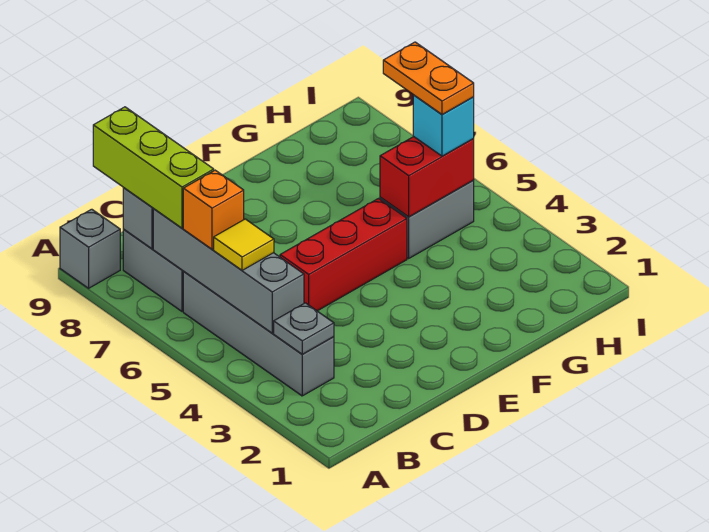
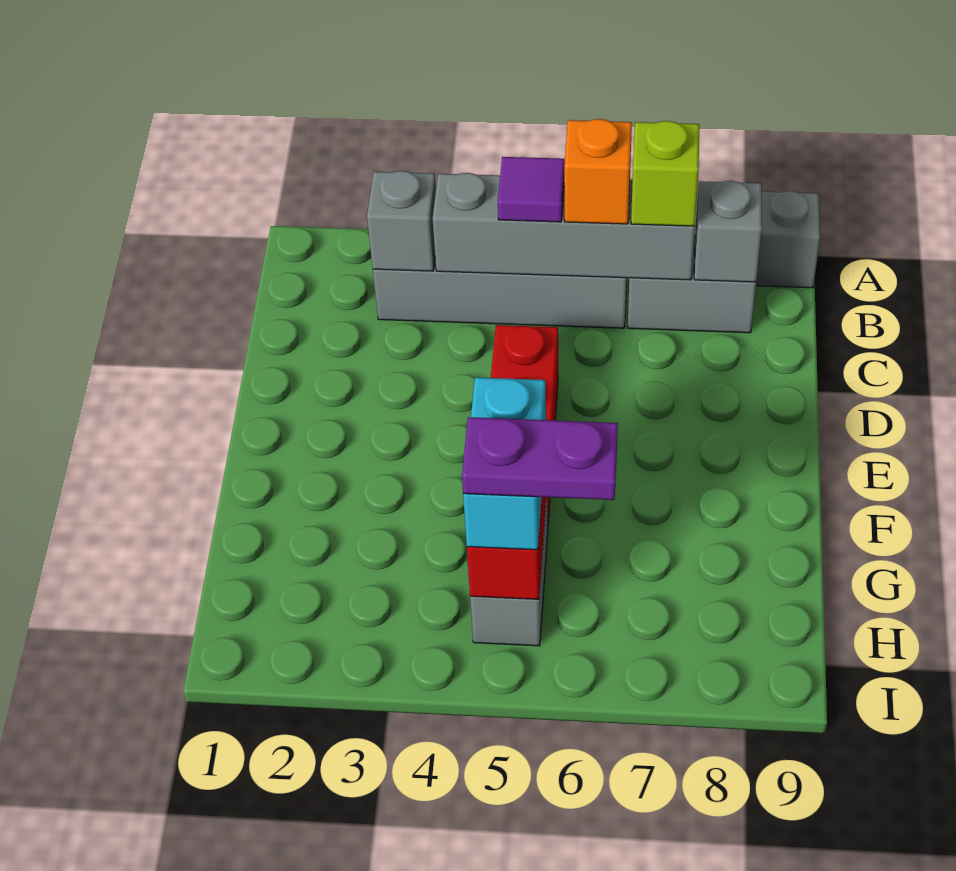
grey 1x1 plate [274,303,334,354] -> grey 1x1 brick [367,171,436,271]
yellow 1x1 tile [214,219,274,270] -> purple 1x1 tile [498,157,565,222]
lime 1x3 brick [93,107,214,228] -> lime 1x1 brick [631,121,699,226]
cyan 1x1 brick [413,95,474,156] -> cyan 1x2 brick [463,377,546,550]
orange 1x2 plate [383,42,474,114] -> purple 1x2 plate [462,417,618,500]

